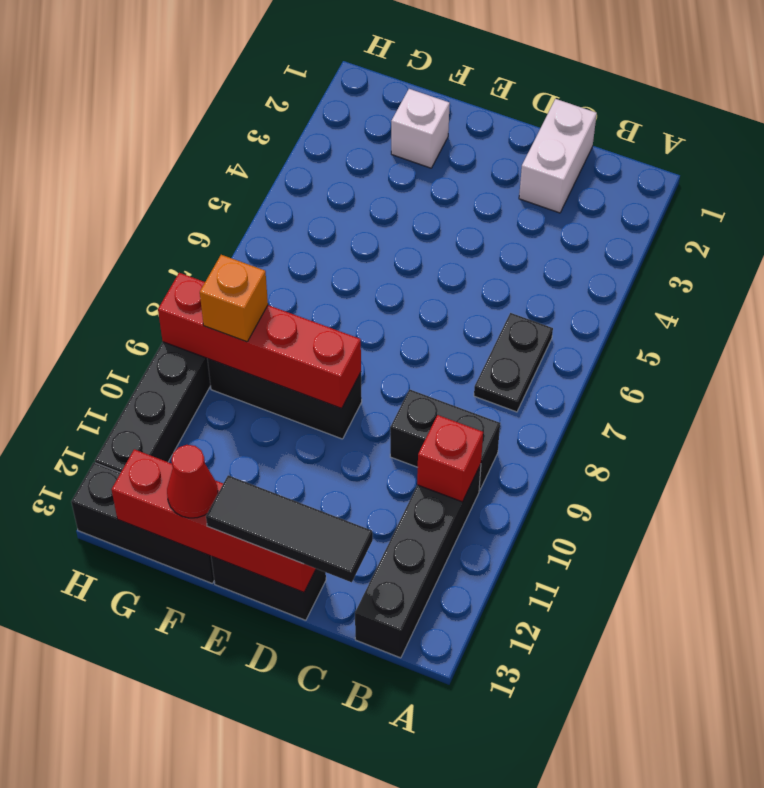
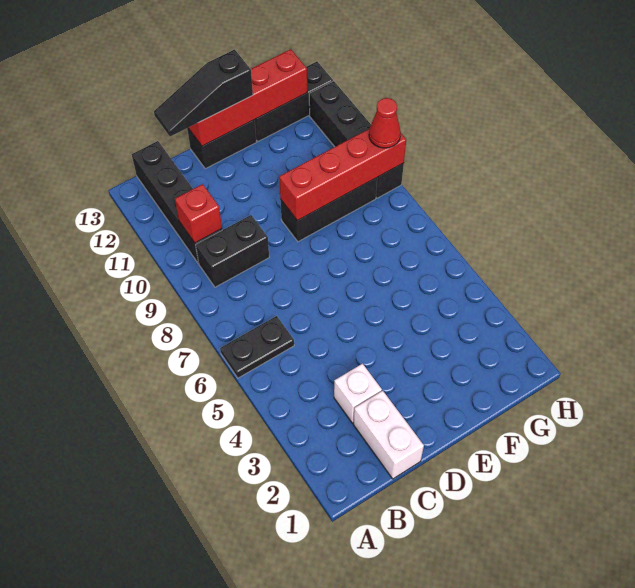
black 1x2 plate [474,313,553,412] -> black 1x2 plate turned to [220,316,294,378]
black 1x3 tile [206,475,373,582] -> black 1x3 slope [154,50,253,136]
white 1x1 brick [391,89,450,168] -> white 1x1 brick moved to [334,364,382,423]
red 1x1 cone [167,445,218,518] -> red 1x1 cone moved to [369,98,401,148]
orange 1x1 brick [200,255,268,342] -> none

